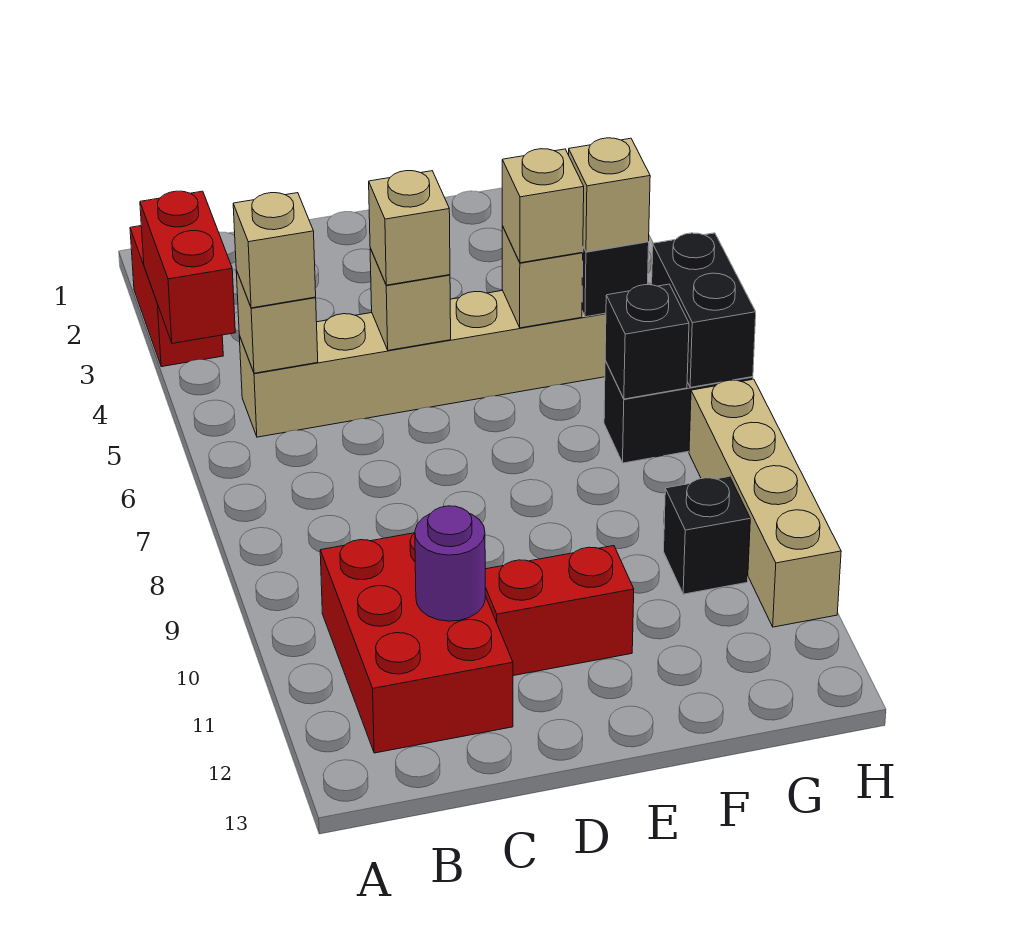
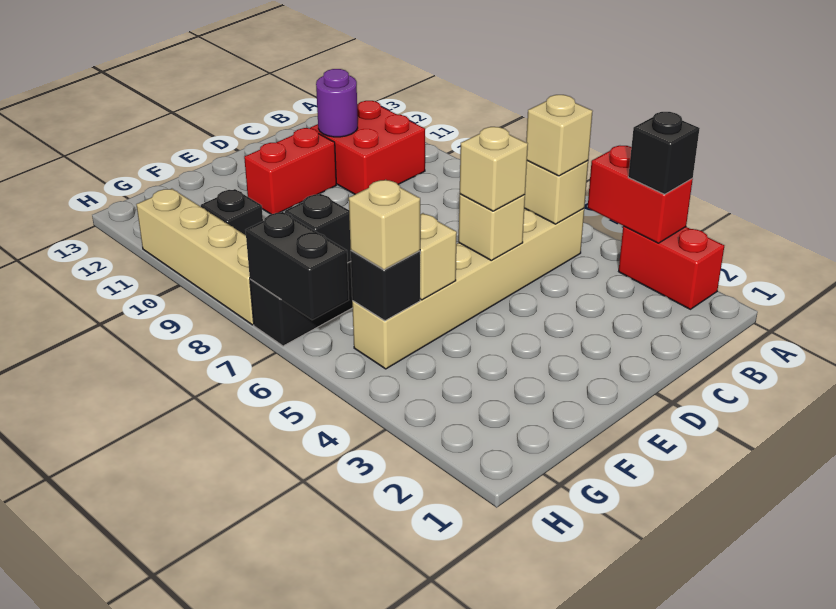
none -> black 1x1 brick [628,112,700,194]
red 2x3 brick [320,533,513,753] -> red 2x2 brick [311,101,425,194]
tan 1x1 brick [502,149,584,263] -> none

